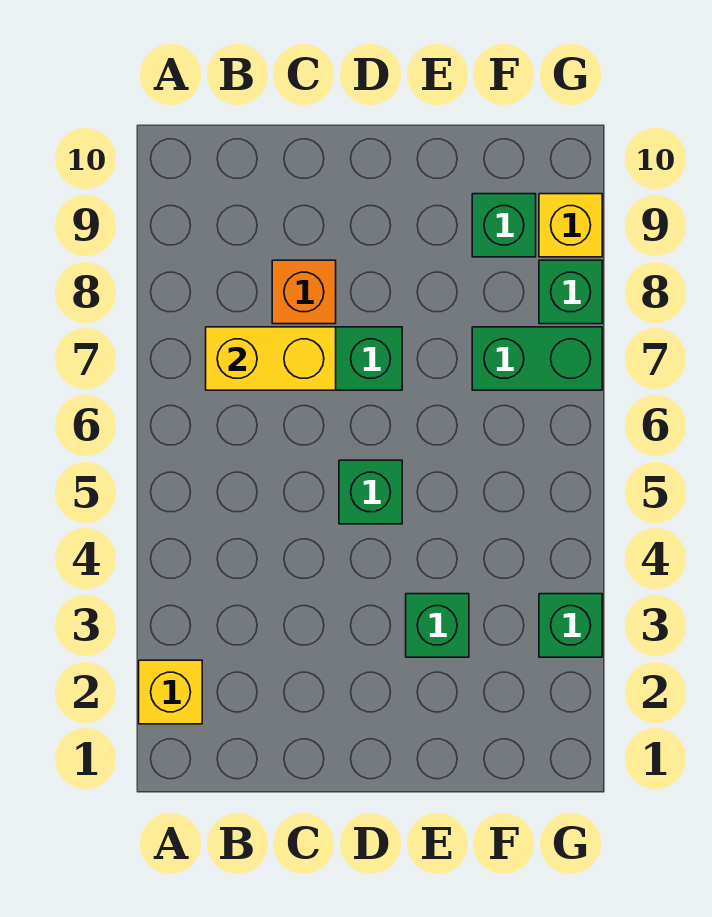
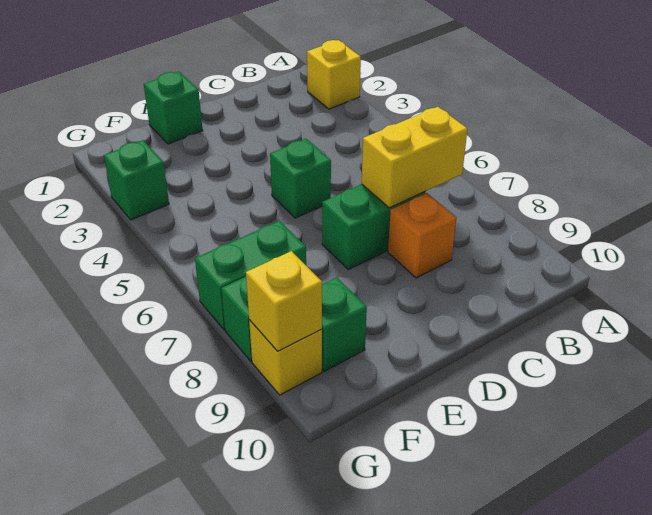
green 1x1 brick [406,594,469,657] -> green 1x1 brick moved to [144,72,203,144]
none -> yellow 1x1 brick [246,251,322,351]

